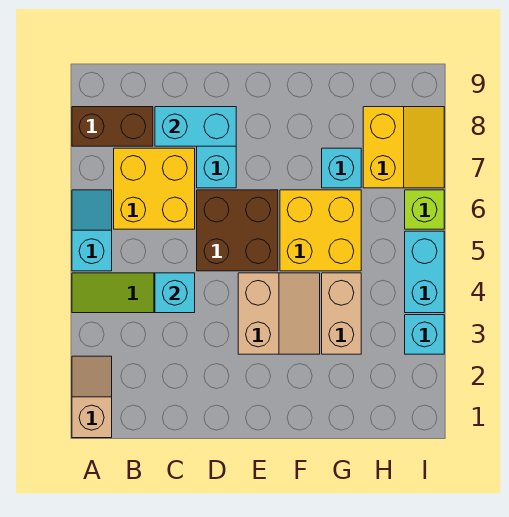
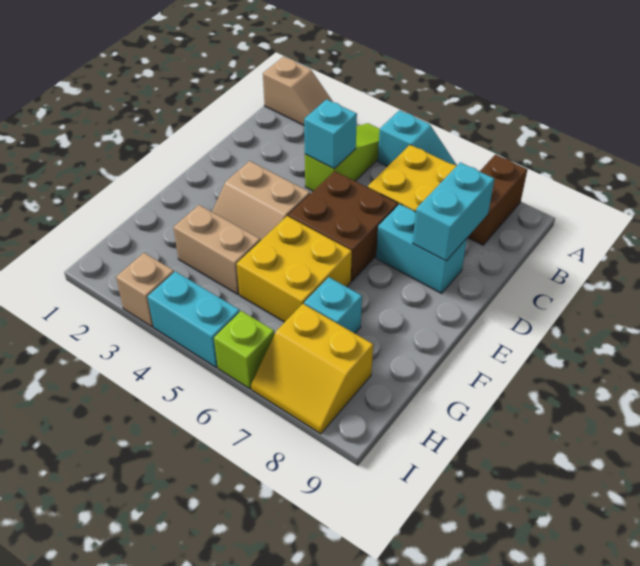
cyan 1x1 brick [405,315,444,354] -> tan 1x1 brick [116,253,174,327]

